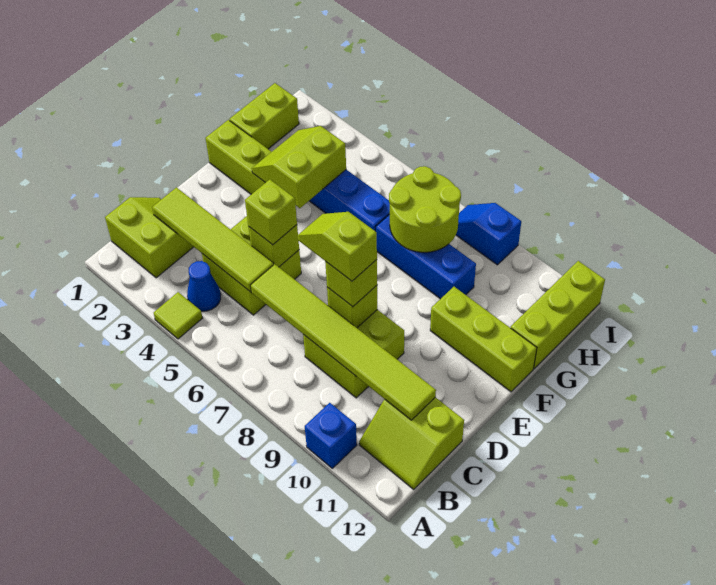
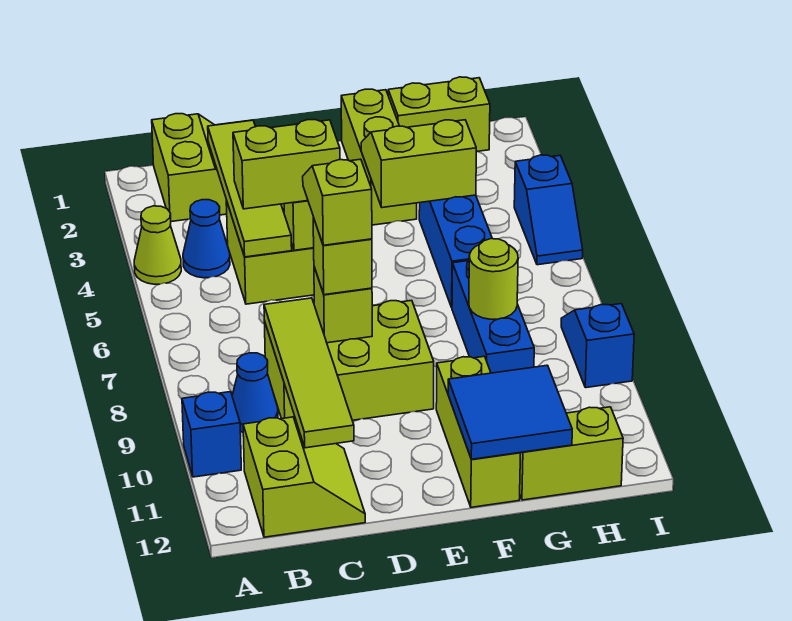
lime 1x1 tile [154,292,202,339] -> lime 1x1 cone [134,206,181,284]
none -> blue 1x1 cone [232,353,278,432]
lime 2x2 slope [359,397,464,489] -> lime 2x2 slope turned to [243,417,365,537]
lime 1x6 tile [250,264,436,420] -> lime 1x4 tile [264,298,354,448]
lime 2x2 brick [303,310,404,398] -> lime 2x3 brick [264,300,434,420]
lime 1x1 brick [245,179,297,245] -> lime 1x2 brick [233,120,340,209]
none -> blue 2x2 tile [448,365,572,459]
lime 2x2 round brick [389,166,461,252] -> lime 1x1 round brick [469,239,518,319]
lime 1x3 brick [511,261,605,369] -> lime 1x2 brick [520,407,623,500]
none -> blue 1x2 slope [514,155,583,265]

